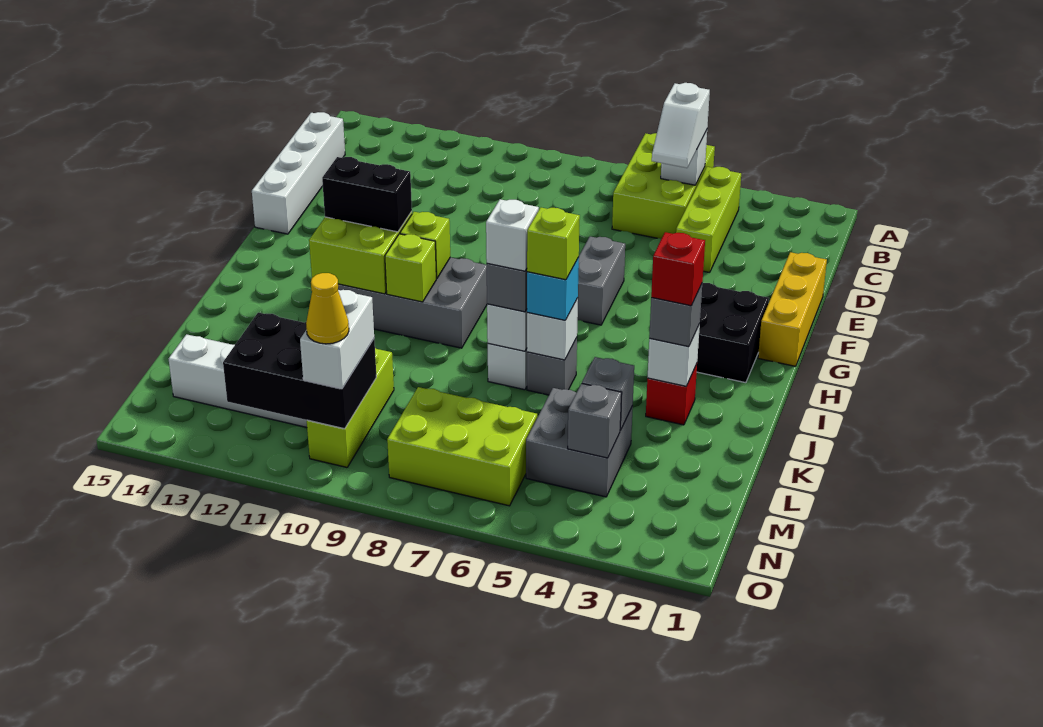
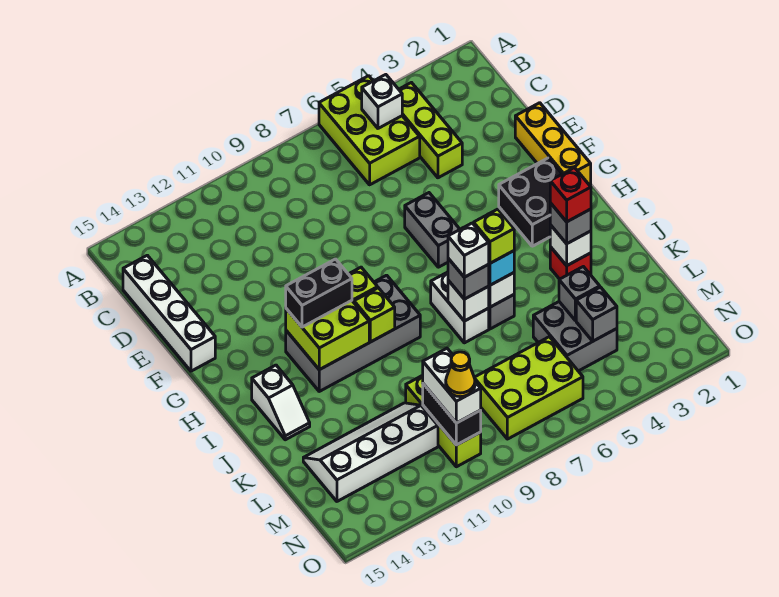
white 1x2 slope [652,83,710,168] -> white 1x2 slope moved to [252,365,310,440]
black 2x3 brick [223,313,376,429] -> black 1x2 brick [423,384,481,445]

